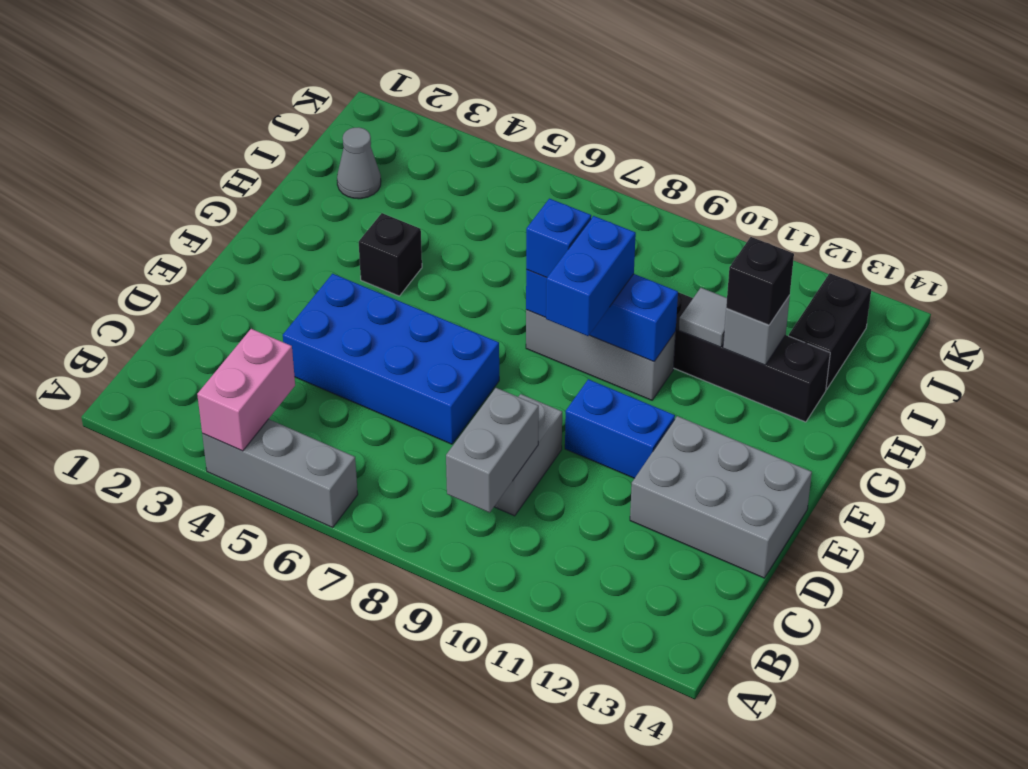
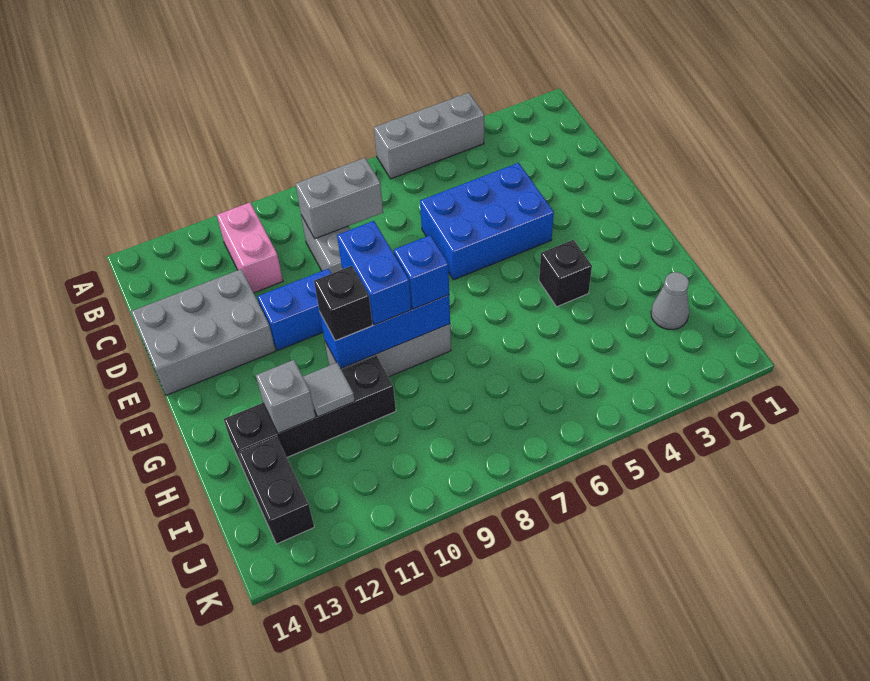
pink 1x2 brick [197,329,295,451] -> pink 1x2 brick moved to [217,203,283,293]
grey 1x2 brick [446,388,539,512] -> grey 1x2 brick turned to [296,158,383,239]
blue 2x4 brick [283,274,499,444] -> blue 2x3 brick [420,163,554,280]
black 1x1 brick [726,237,794,325] -> black 1x1 brick moved to [314,266,372,341]

